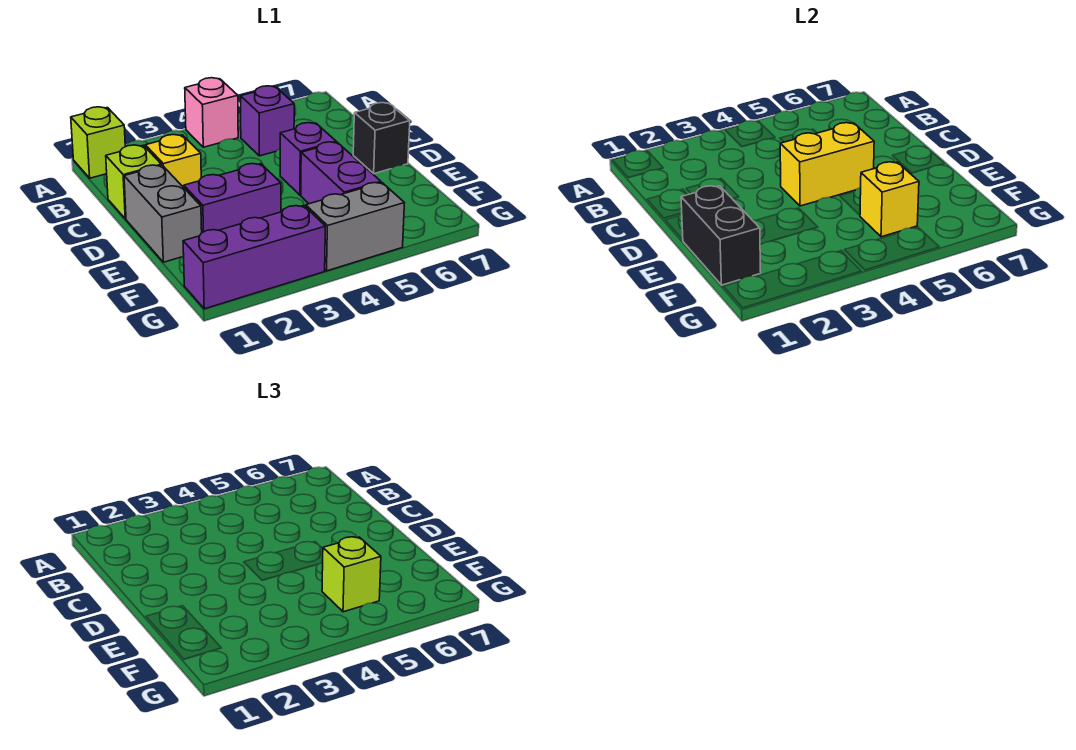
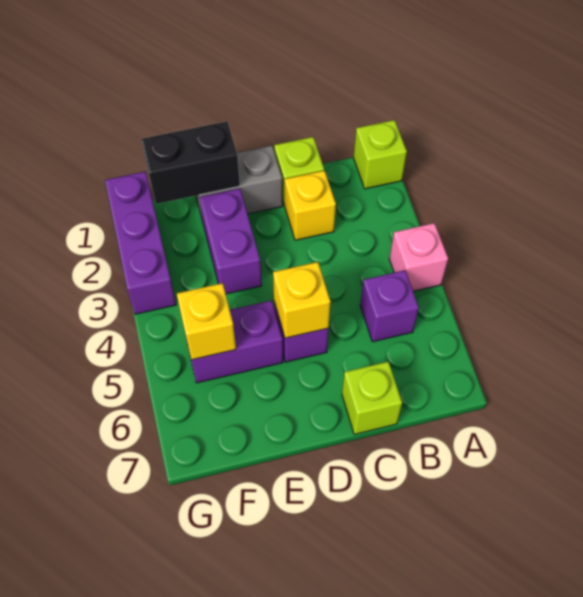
yellow 1x2 brick [780,123,874,206] -> yellow 1x1 brick [273,262,331,338]
black 1x1 brick [353,103,410,174] -> none
lime 1x1 brick [322,537,381,612] -> lime 1x1 brick moved to [342,362,402,434]
grey 1x2 brick [306,183,404,271] -> none

